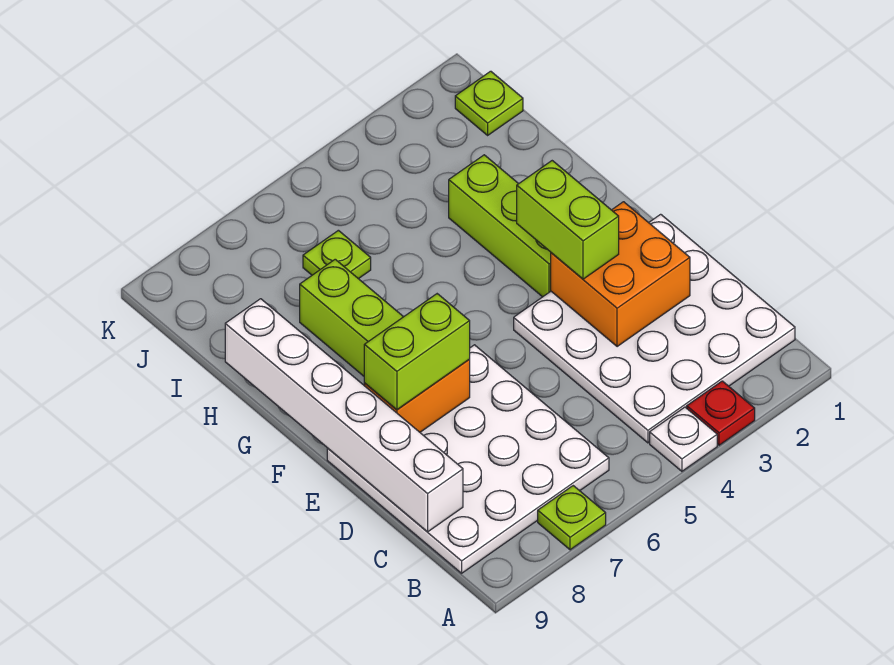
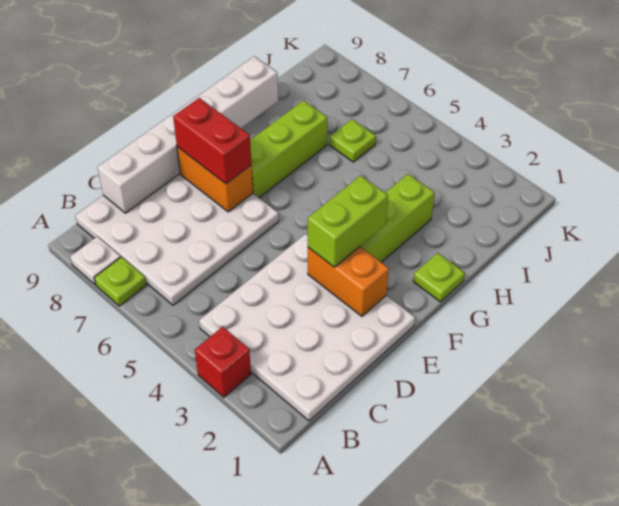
red 1x1 plate [687,381,755,445] -> red 1x1 brick [195,327,251,397]
white 1x1 plate [650,407,717,471] -> white 1x1 plate moved to [70,236,121,285]
orange 2x2 brick [551,202,690,347] -> orange 1x2 brick [308,246,389,316]
lime 1x2 brick [364,294,470,410] -> red 1x2 brick [173,98,251,184]
lime 1x1 plate [455,71,523,135] -> lime 1x1 plate moved to [413,253,465,302]

